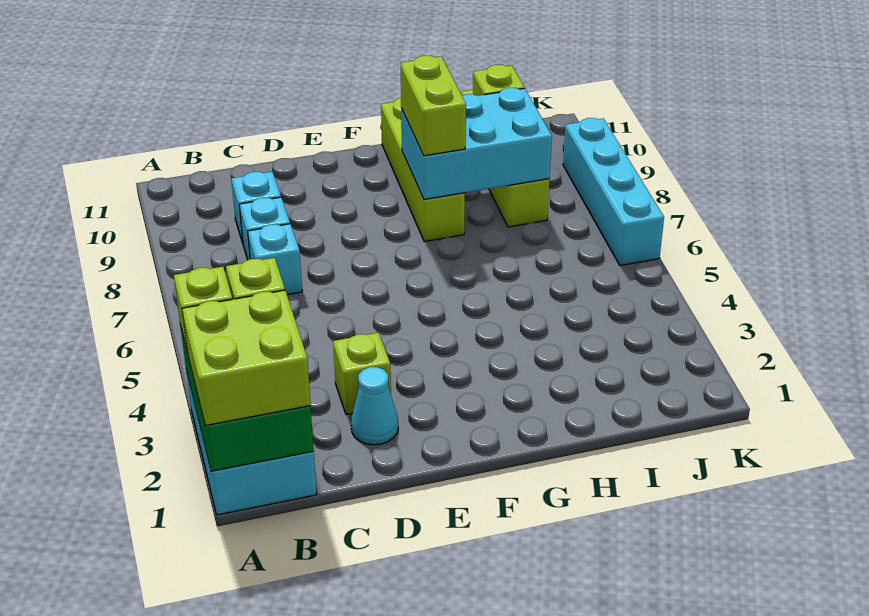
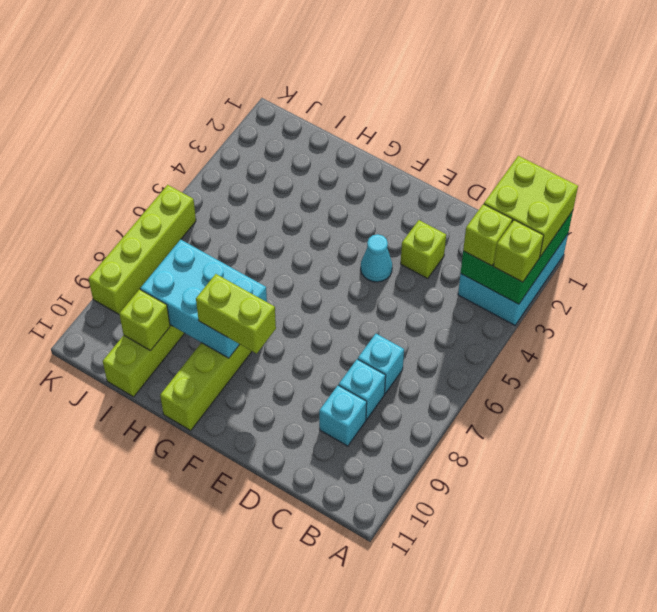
cyan 1x1 cone [351,367,398,445] -> cyan 1x1 cone moved to [361,234,392,282]
lime 1x2 brick [400,56,466,156] -> lime 1x2 brick turned to [196,274,276,354]
cyan 1x4 brick [563,118,664,266] -> lime 1x4 brick [89,185,196,314]

